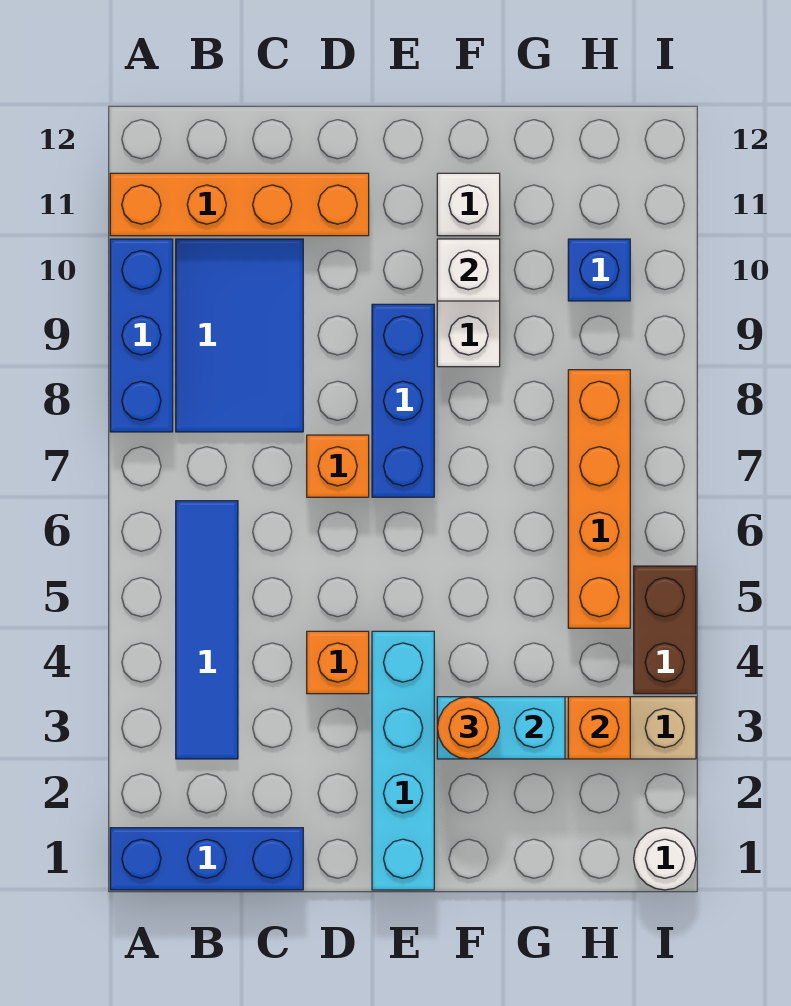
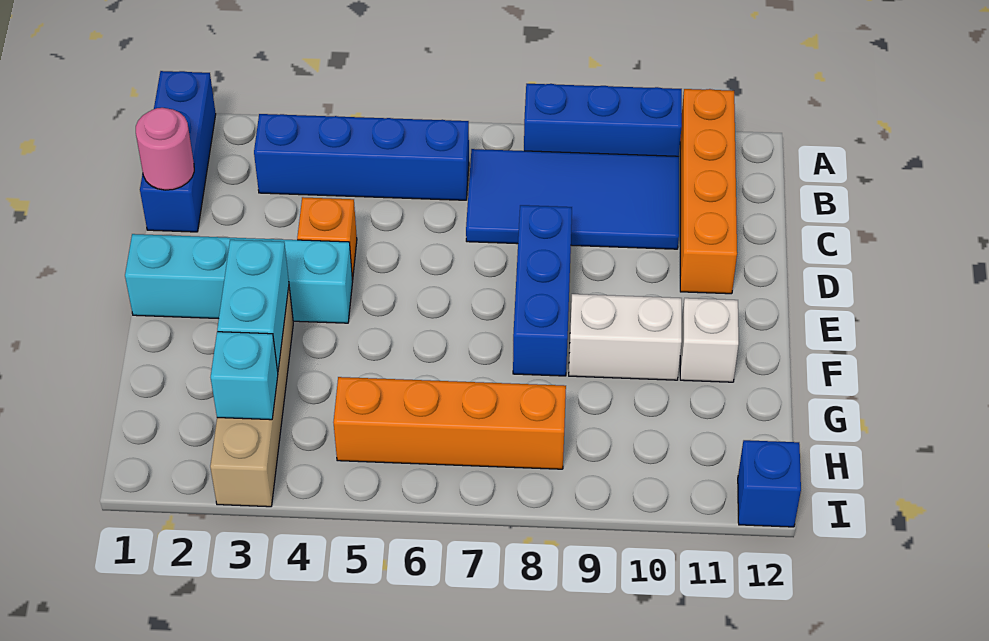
blue 1x4 tile [176,501,238,759] -> blue 1x4 brick [254,114,469,200]
blue 2x3 tile [176,239,303,432] -> blue 2x4 tile [466,149,679,249]
none -> pink 1x1 round brick [136,108,194,190]
orange 1x1 brick [307,435,369,497] -> none
blue 1x3 brick [372,304,434,497] -> blue 1x3 brick turned to [513,205,572,376]
orange 1x1 round brick [437,697,500,759] -> none
white 1x1 brick [437,239,500,301] -> none
orange 1x1 brick [568,697,630,759] -> cyan 1x1 brick [211,332,278,420]
blue 1x1 brick [568,239,630,301] -> blue 1x1 brick moved to [738,440,801,527]
white 1x1 round brick [634,828,696,890] -> none
brown 1x2 brick [634,566,696,694] -> none

